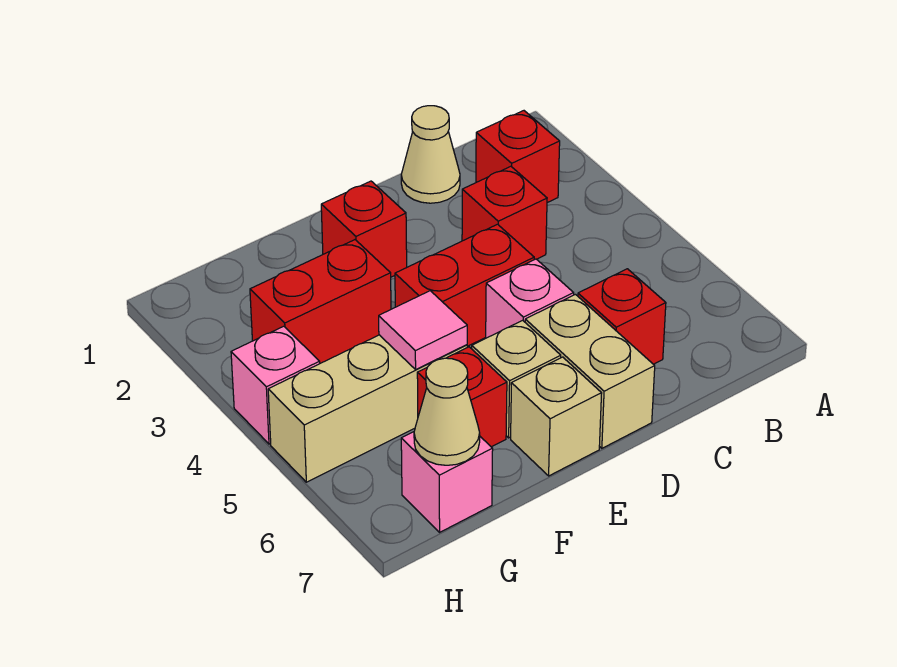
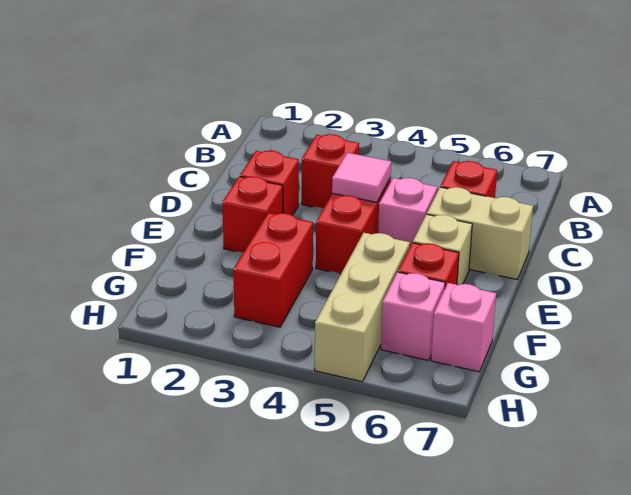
red 1x1 brick [476,111,560,203] -> red 1x1 brick moved to [240,151,299,215]
tan 1x1 cone [401,106,460,203] -> none
tan 1x1 brick [511,357,602,476] -> none
pink 1x1 tile [379,291,467,369] -> pink 1x1 tile moved to [332,153,391,202]
tan 1x1 cone [414,358,480,465] -> none
pink 1x1 brick [231,326,320,444] -> pink 1x1 brick moved to [381,272,445,360]

